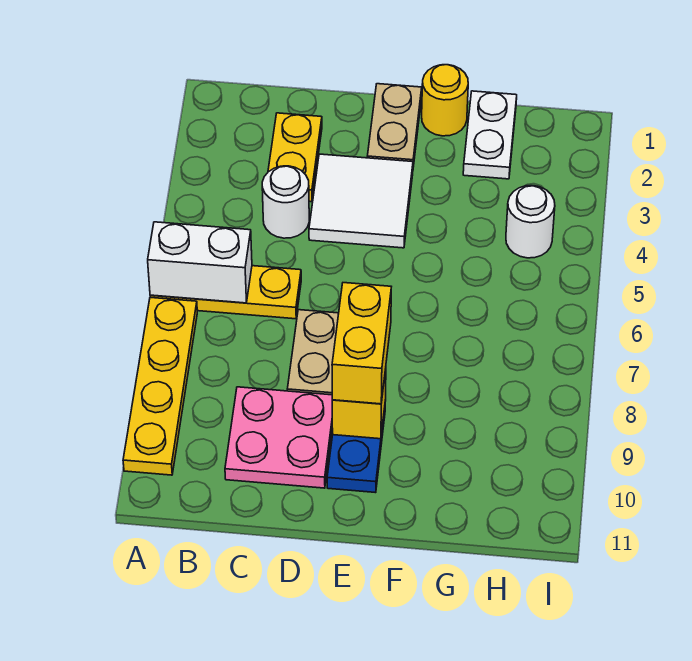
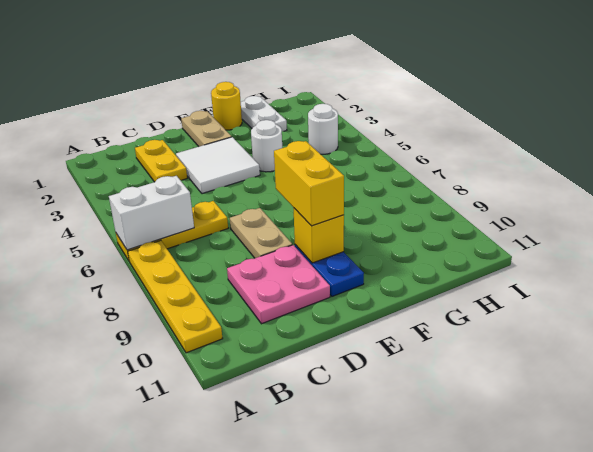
white 1x1 round brick [262,166,309,238] -> white 1x1 round brick moved to [251,120,282,172]

